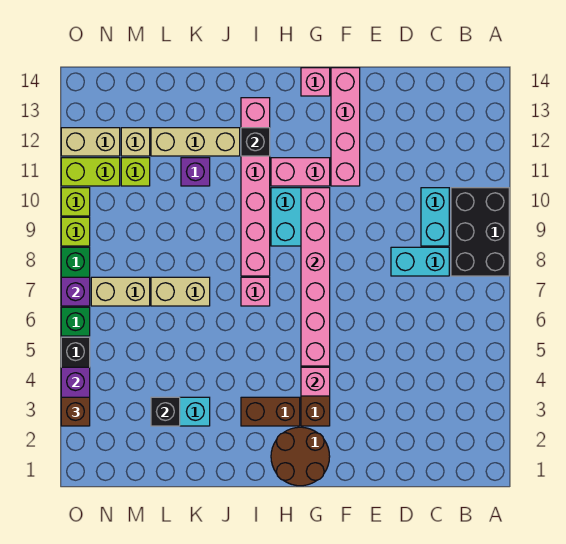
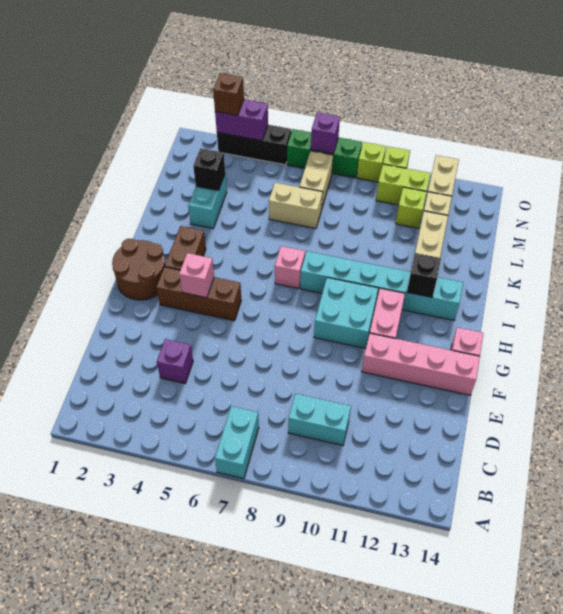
black 2x3 brick [451,188,509,276] -> none
cyan 1x2 brick [391,247,449,276] -> cyan 1x2 brick moved to [215,406,259,479]
pink 1x6 brick [301,188,330,366] -> none
pink 1x6 brick [241,98,270,276] -> cyan 1x6 brick [300,251,463,320]
tan 1x2 brick [151,277,210,306] -> tan 1x2 brick turned to [269,183,323,228]
purple 1x1 brick [181,158,210,186] -> purple 1x1 brick moved to [157,339,193,383]
lime 1x2 brick [61,158,120,186] -> lime 1x2 brick turned to [376,164,431,205]

